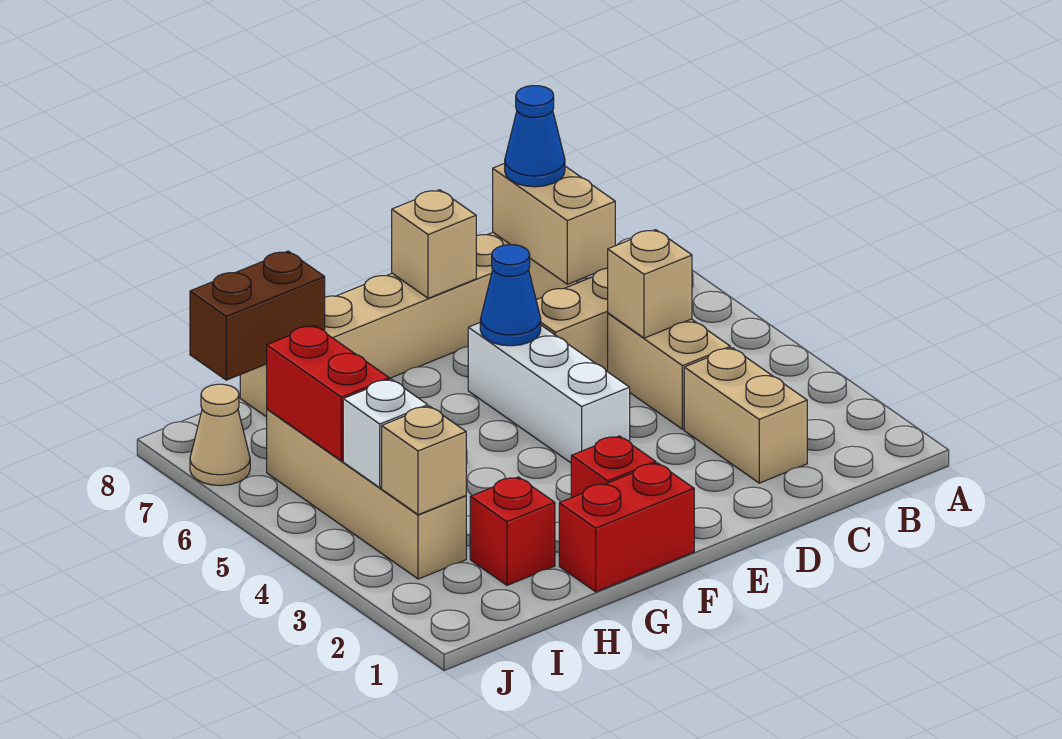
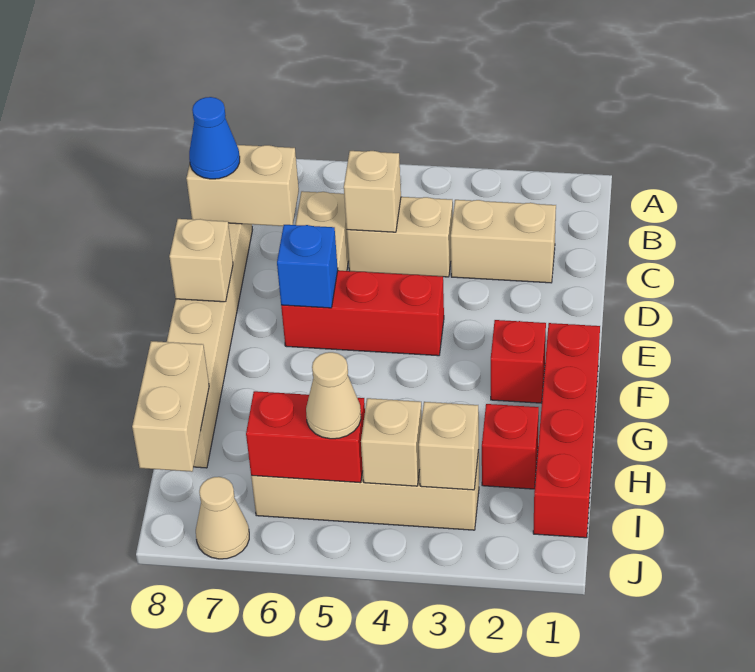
white 1x3 brick [468,323,630,463] -> red 1x3 brick [281,271,444,356]
blue 1x1 cone [480,245,541,346] -> blue 1x1 brick [277,225,338,308]
red 1x2 brick [559,463,694,592] -> red 1x4 brick [533,323,600,538]
brown 1x2 brick [190,251,325,380] -> tan 1x2 brick [132,341,209,472]
white 1x1 brick [343,379,428,488] -> tan 1x1 brick [361,398,422,486]
none -> tan 1x1 cone [306,352,361,439]

